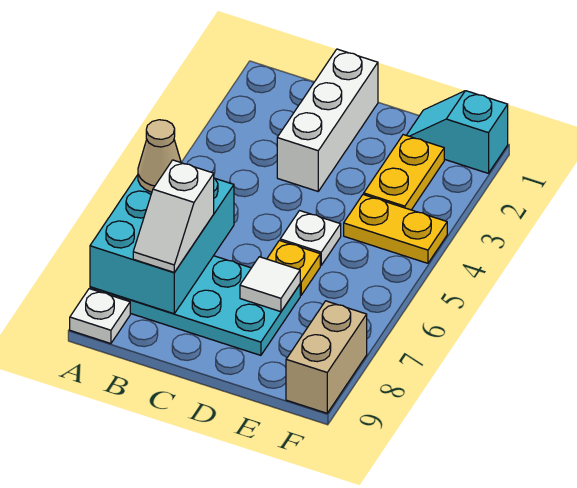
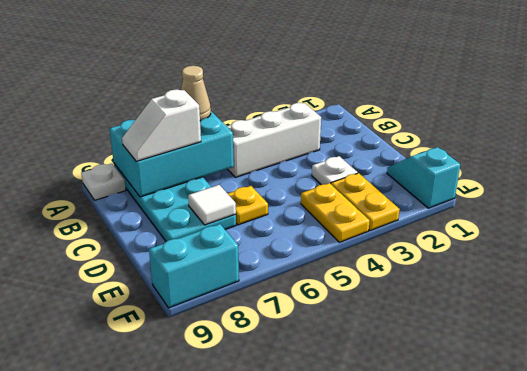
white 1x3 brick [277,49,378,191] -> white 1x3 brick moved to [227,103,321,177]
white 1x1 plate [280,211,341,265] -> white 1x1 plate moved to [312,156,358,185]
yellow 1x2 plate [364,135,444,210] -> yellow 1x2 plate turned to [331,173,400,231]
tan 1x2 brick [286,301,367,413] -> cyan 1x2 brick [149,224,239,308]

